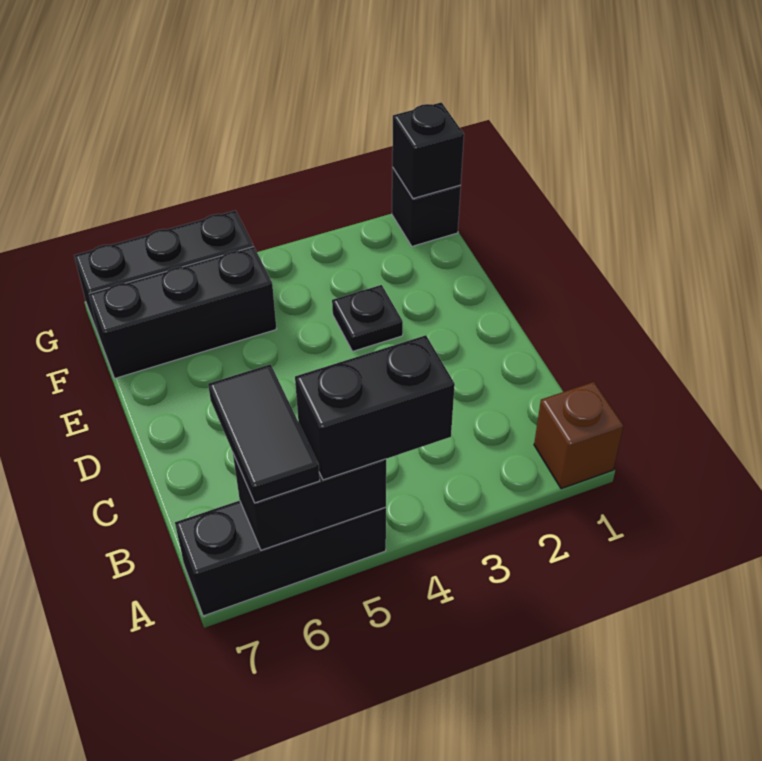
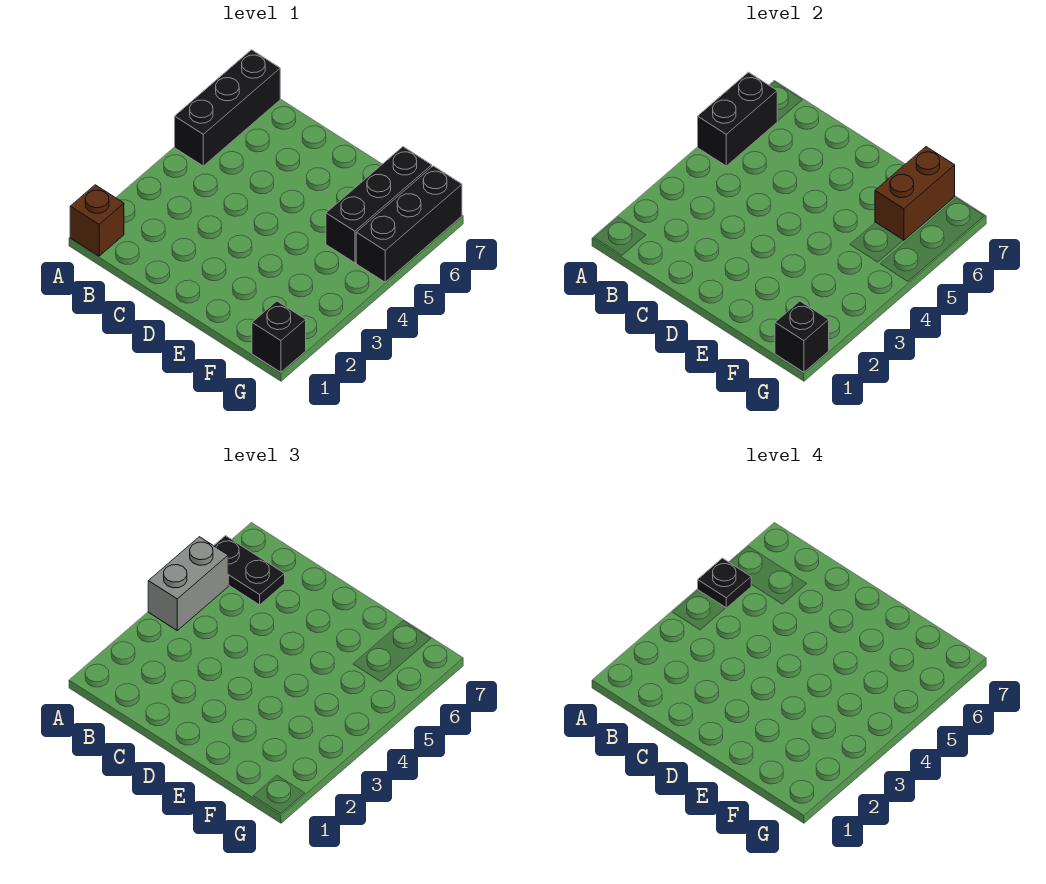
black 1x2 brick [295,335,455,480] -> grey 1x2 brick [148,537,228,630]
black 1x2 tile [208,364,320,503] -> black 1x2 plate [214,536,285,605]
black 1x1 plate [332,285,403,351] -> black 1x1 plate moved to [698,558,752,608]
none -> brown 1x2 brick [875,147,955,240]

